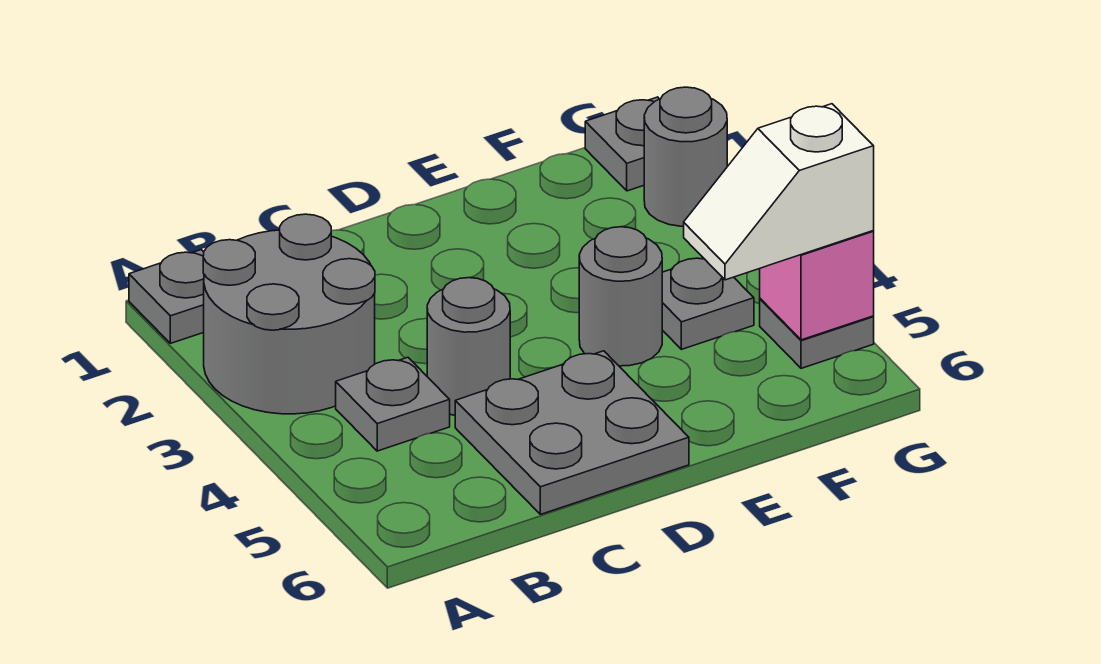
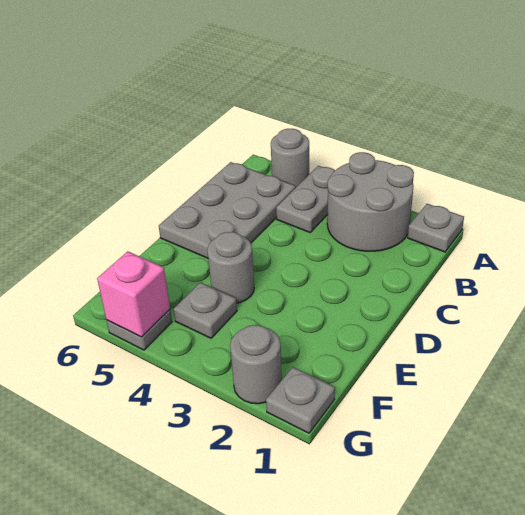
grey 1x1 plate [336,357,450,451] -> grey 1x2 plate [276,166,335,232]
grey 1x1 round brick [427,278,510,415] -> grey 1x1 round brick moved to [271,129,309,187]
grey 2x2 plate [455,351,689,514] -> grey 2x3 plate [159,162,296,258]
white 1x2 slope [684,104,874,280] -> none

